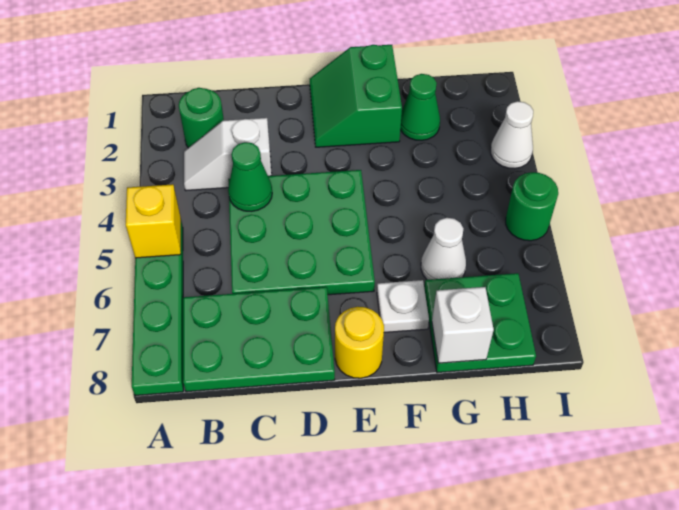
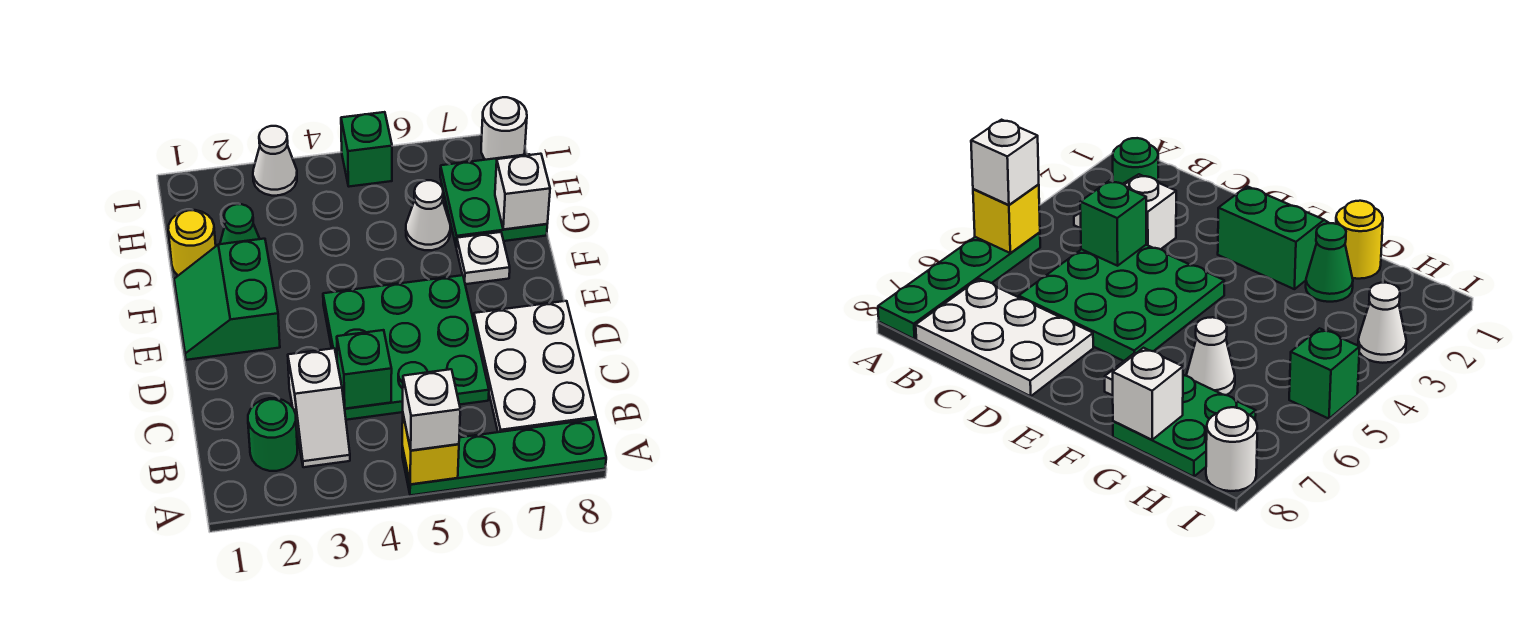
none -> white 1x1 brick [403,369,460,451]
green 2x3 plate [183,287,335,392] -> white 2x3 plate [474,301,596,432]
green 1x1 cone [228,142,272,211] -> green 1x1 brick [337,330,392,409]
green 2x2 slope [310,45,402,147] -> green 2x2 slope turned to [174,239,280,360]
yellow 1x1 round brick [335,307,384,378] -> yellow 1x1 round brick moved to [168,210,216,275]
green 1x1 round brick [506,172,558,241] -> green 1x1 brick [341,112,392,187]
none -> white 1x1 round brick [481,97,527,160]

